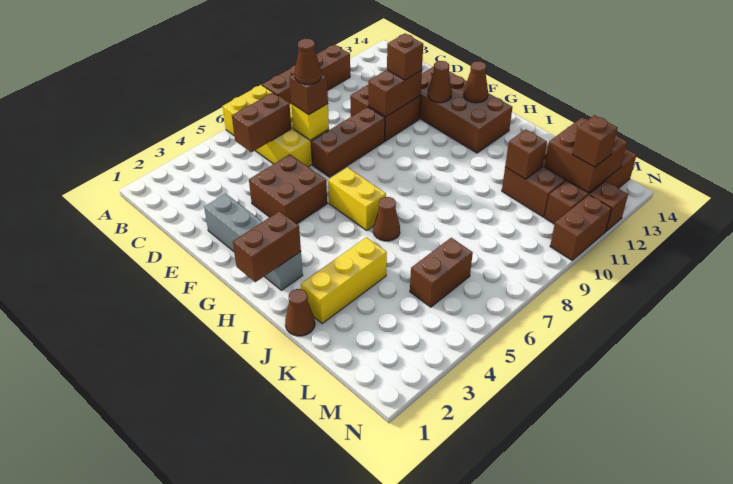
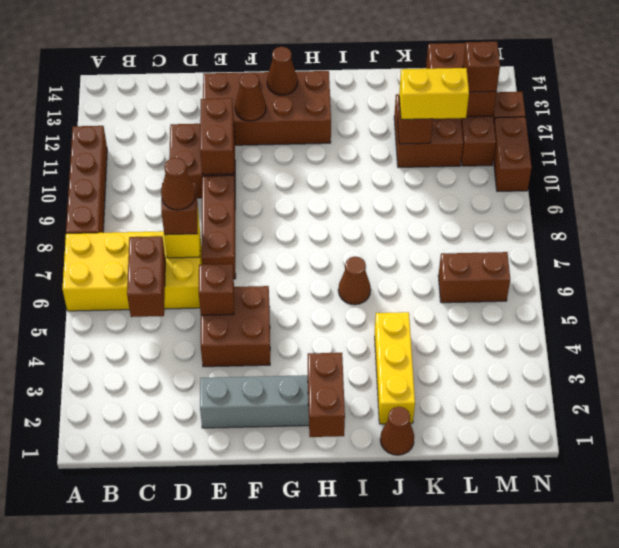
brown 1x1 brick [387,34,423,80] -> brown 1x1 brick moved to [199,264,234,315]
yellow 1x2 brick [328,167,386,230] -> yellow 1x2 brick moved to [399,68,469,119]
brown 1x2 brick [410,238,473,307] -> brown 1x2 brick turned to [438,252,510,303]

